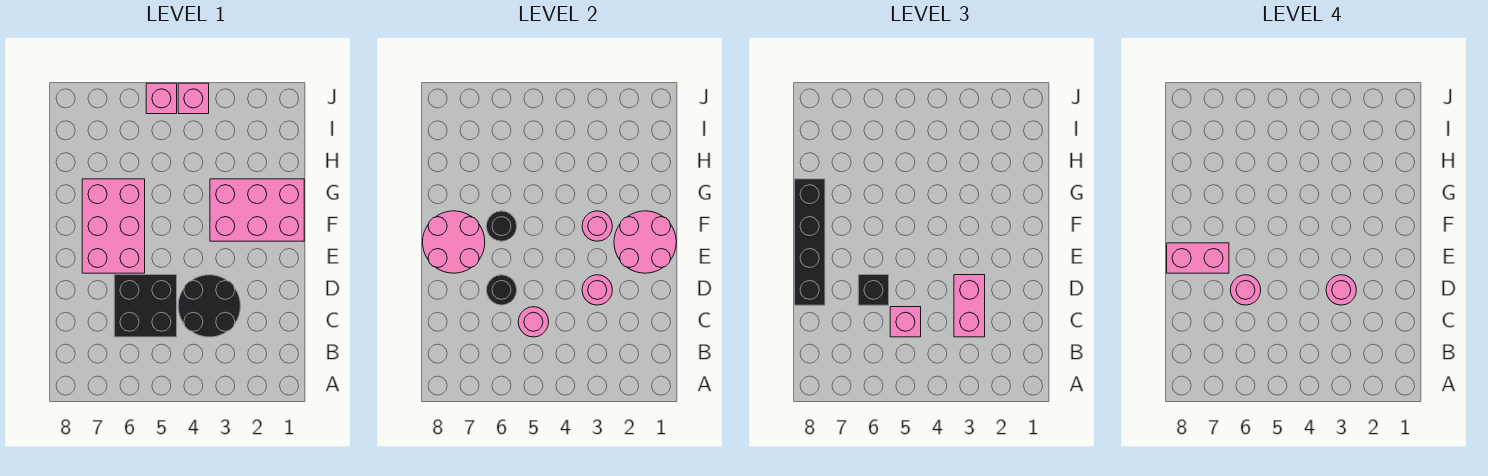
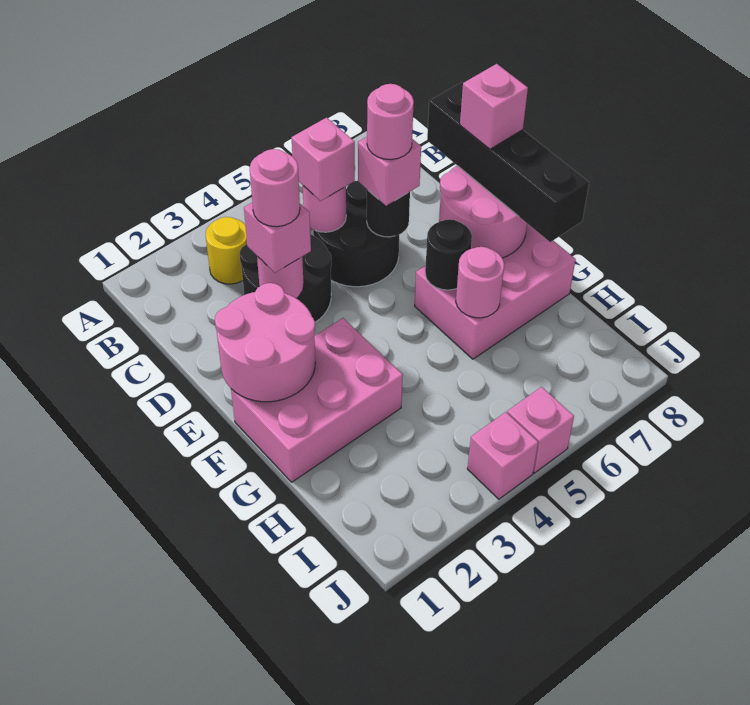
none -> yellow 1x1 round brick [205,217,247,284]
pink 1x2 brick [954,275,985,337] -> pink 1x1 brick [244,203,311,273]
black 2x2 brick [114,275,177,337] -> black 2x2 round brick [313,181,399,287]
black 1x1 brick [858,275,889,305] -> pink 1x1 brick [358,137,421,206]
pink 2x3 brick [82,179,145,273] -> pink 2x3 brick turned to [415,224,576,359]
pink 1x2 brick [1167,243,1229,273] -> pink 1x1 brick [460,64,528,149]
pink 1x1 round brick [582,211,612,241] -> pink 1x1 round brick moved to [456,247,504,318]

